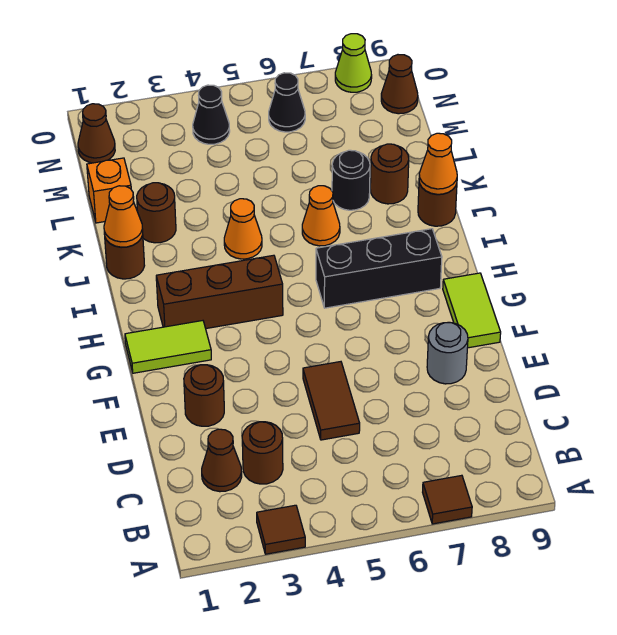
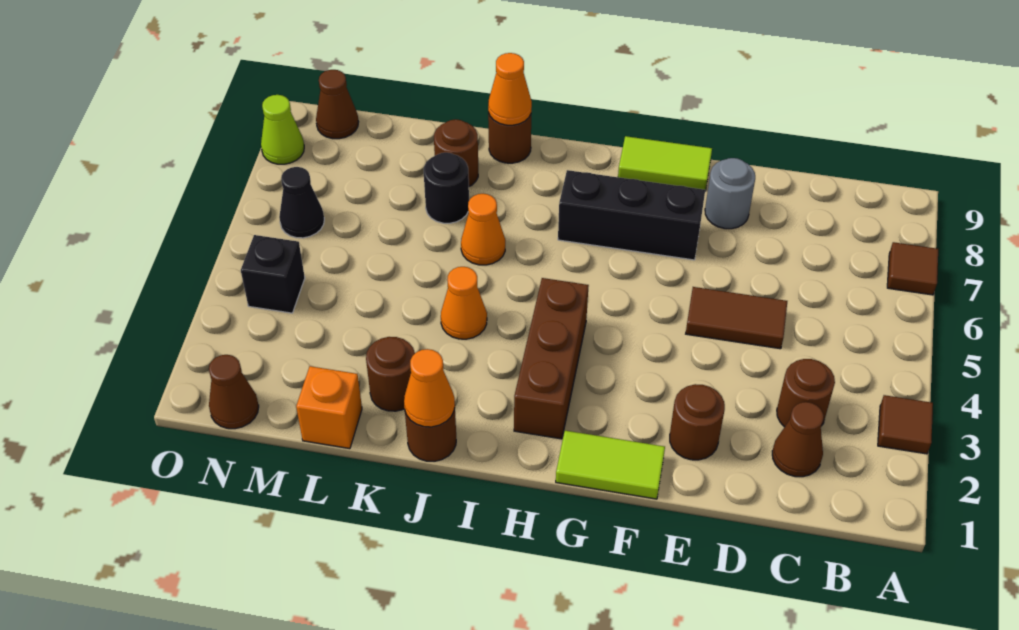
lime 1x2 tile [125,321,211,373] -> lime 1x2 tile turned to [556,431,665,499]
black 1x3 brick [316,229,442,308] -> black 1x3 brick turned to [558,170,705,260]
black 1x1 cone [193,85,230,144] -> black 1x1 brick [241,235,305,313]

